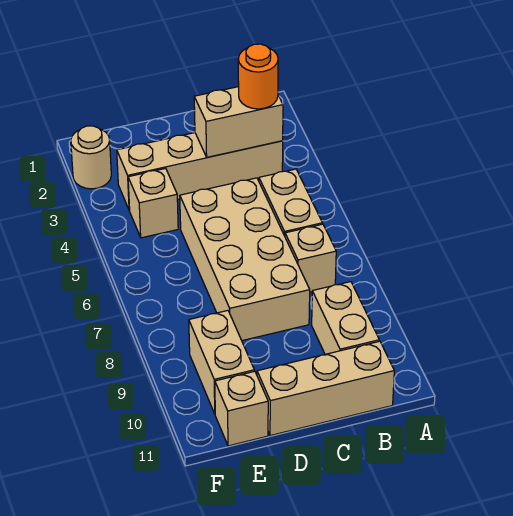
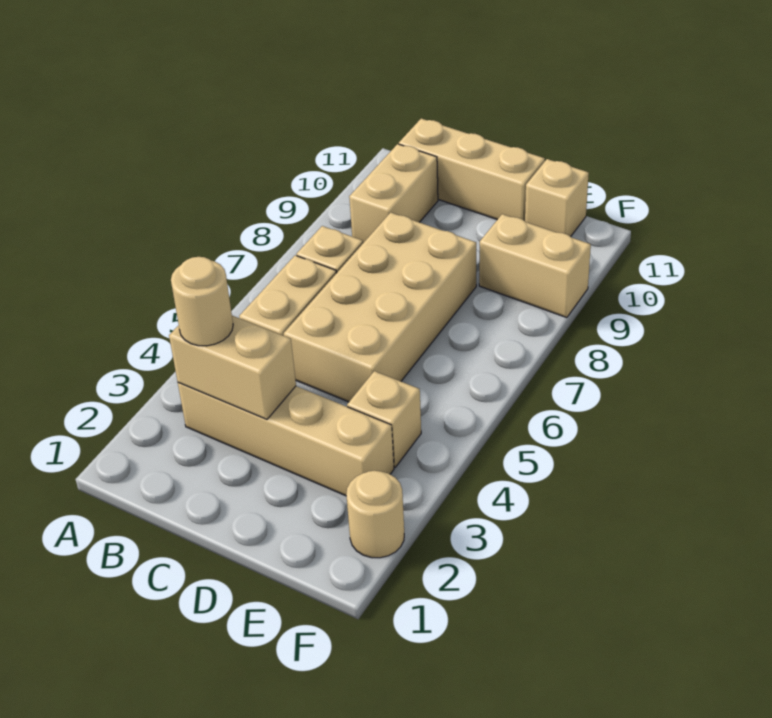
orange 1x1 round brick [238,44,278,109] -> tan 1x1 round brick [171,257,233,346]
tan 1x2 brick [189,311,254,413] -> tan 1x2 brick turned to [479,214,591,318]

